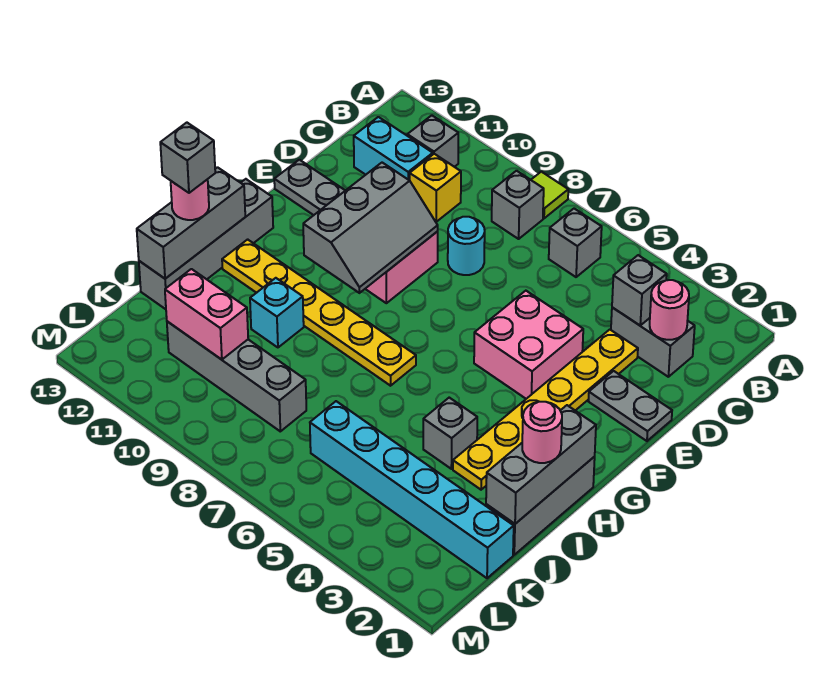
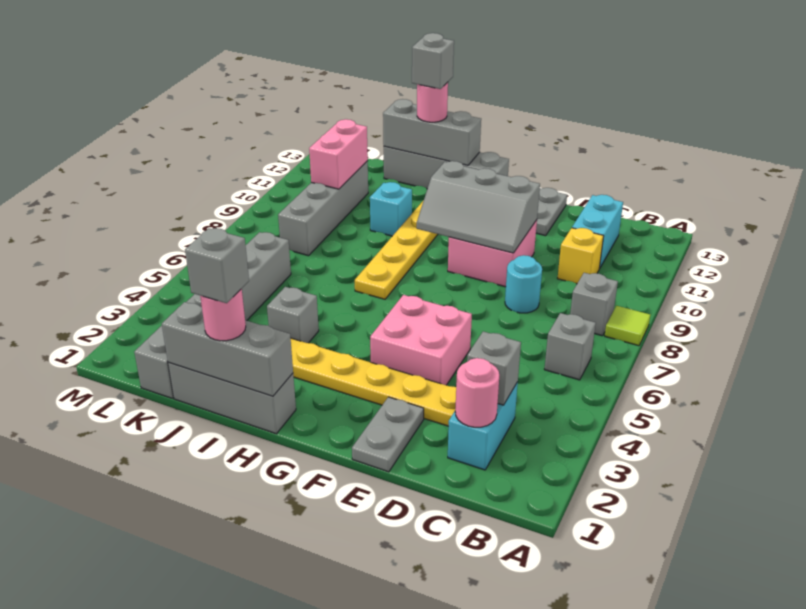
grey 1x1 brick [407,115,458,167] -> grey 1x1 brick moved to [185,228,249,303]
grey 1x2 brick [611,307,695,377] -> cyan 1x2 brick [448,382,518,470]
cyan 1x6 brick [310,401,514,578] -> grey 1x6 brick [134,232,291,398]

